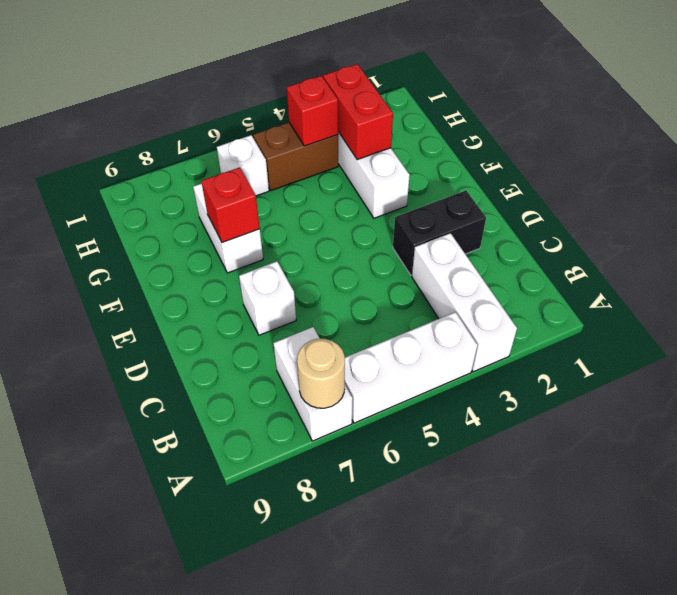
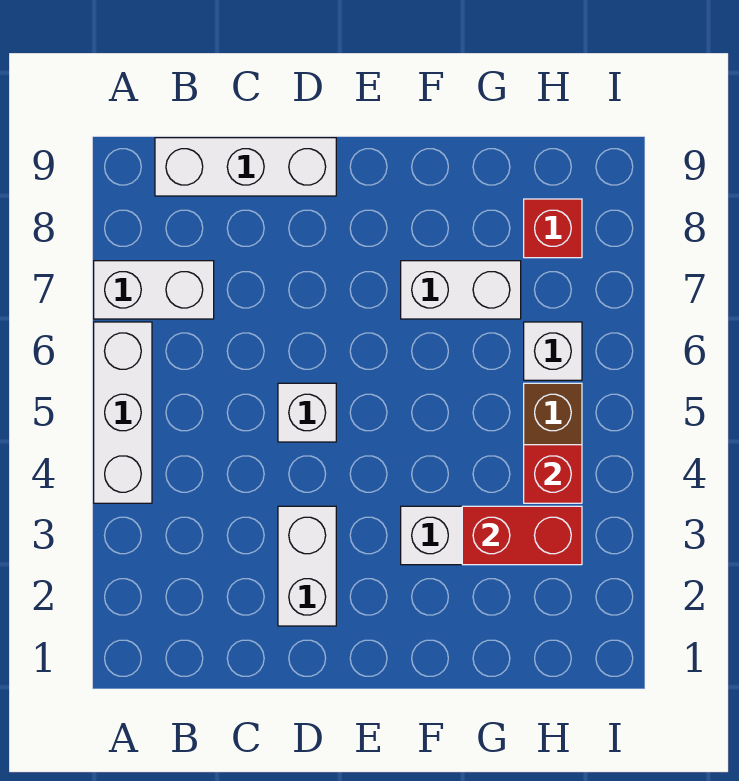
white 1x3 brick [412,233,517,372] -> white 1x3 brick moved to [155,138,336,196]
tan 1x1 round brick [297,339,345,408] -> none
black 1x2 brick [393,191,486,275] -> white 1x2 brick [278,506,336,626]
white 1x1 brick [239,261,296,335] -> white 1x1 brick moved to [278,383,336,442]
red 1x1 brick [201,167,260,243] -> red 1x1 brick moved to [524,199,582,258]

